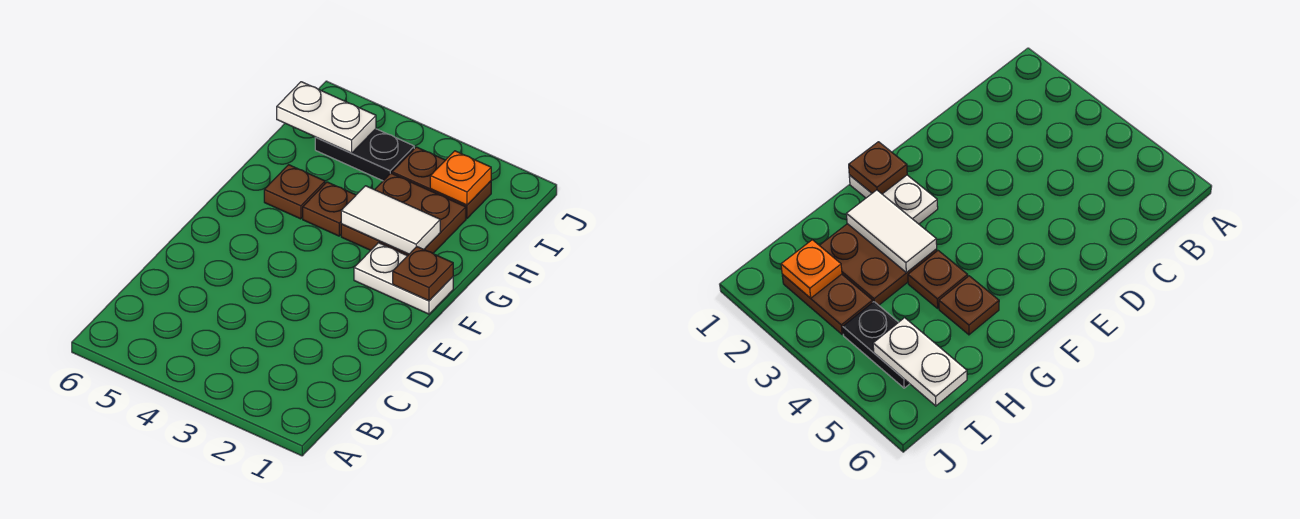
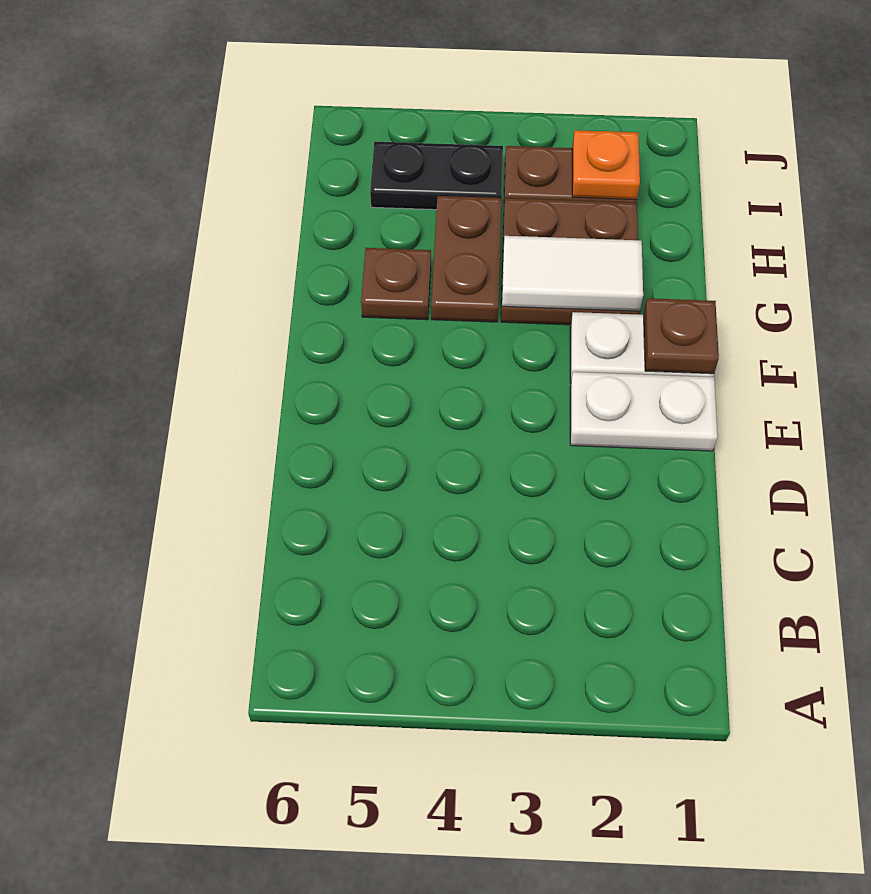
brown 1x1 plate [303,182,356,236] -> brown 1x2 plate [431,196,502,322]
white 1x2 plate [277,82,376,153] -> white 1x2 plate moved to [570,372,718,451]

